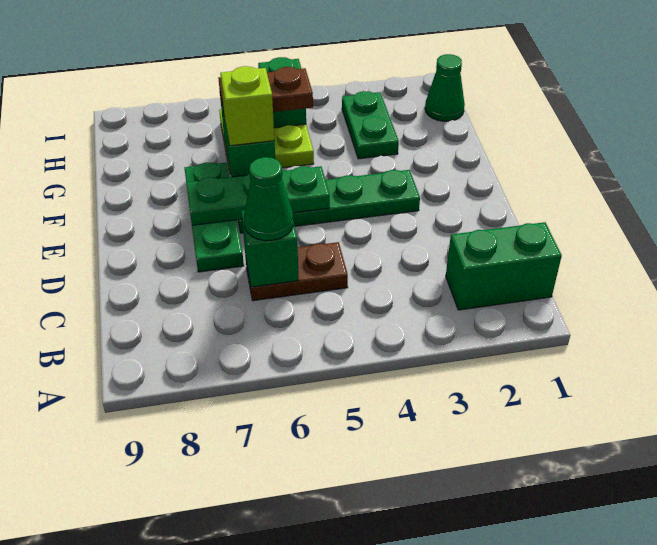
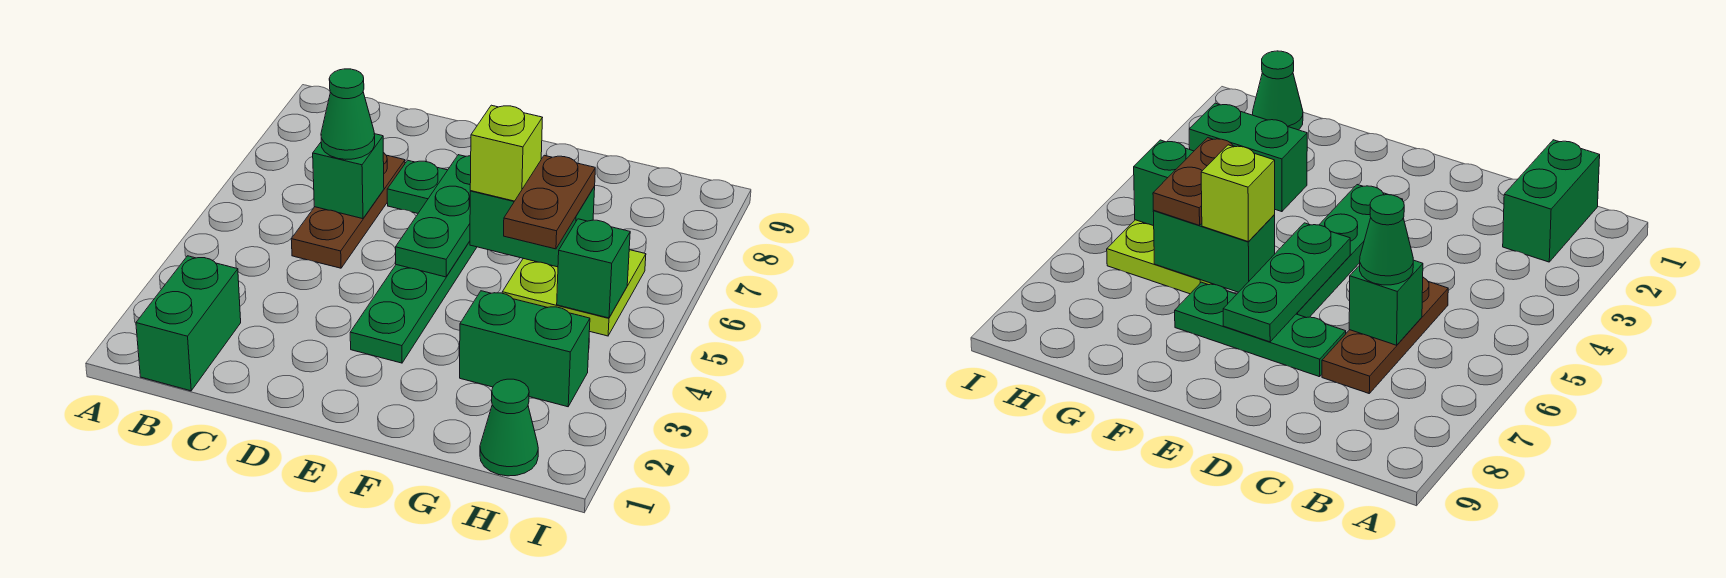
brown 1x2 plate [245,242,348,301] -> brown 1x3 plate [291,153,405,268]
green 1x2 plate [342,91,399,159] -> green 1x2 brick [460,291,590,407]

